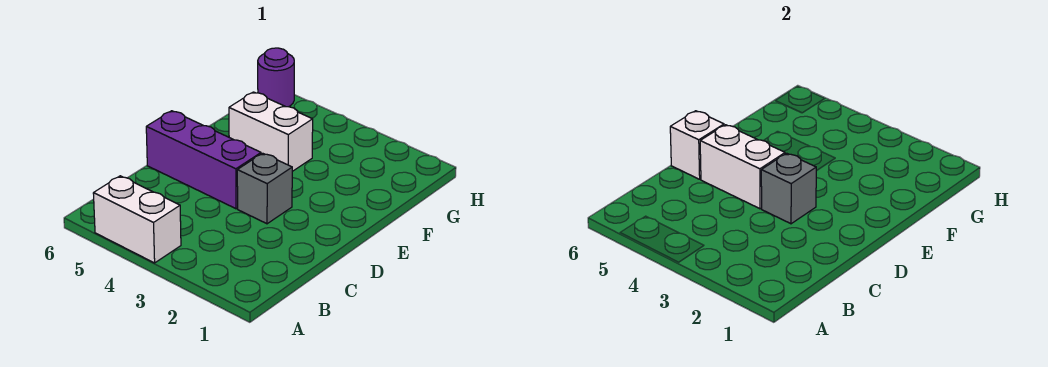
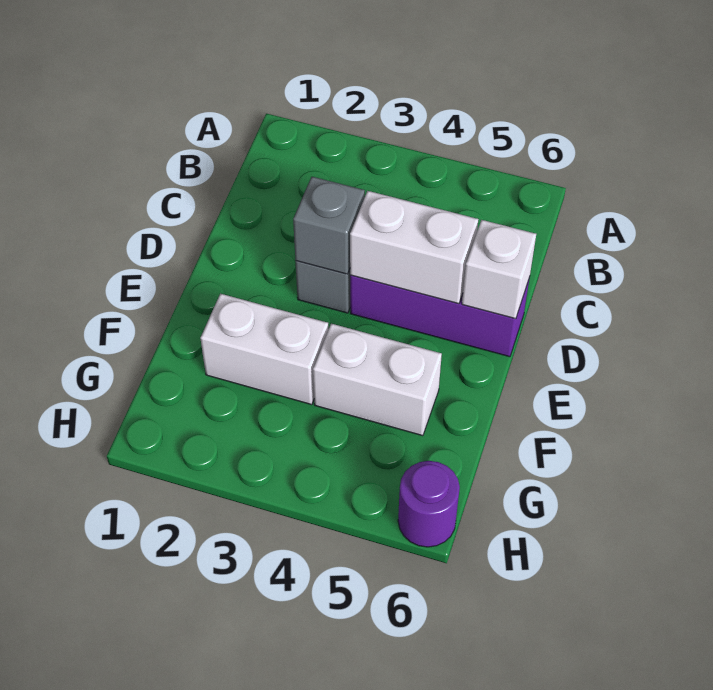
white 1x2 brick [93,176,181,263] -> white 1x2 brick moved to [200,294,329,405]

